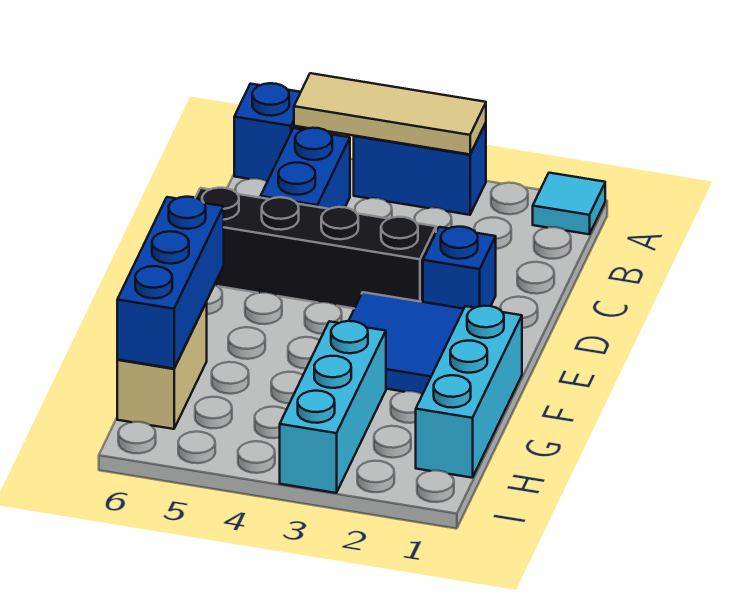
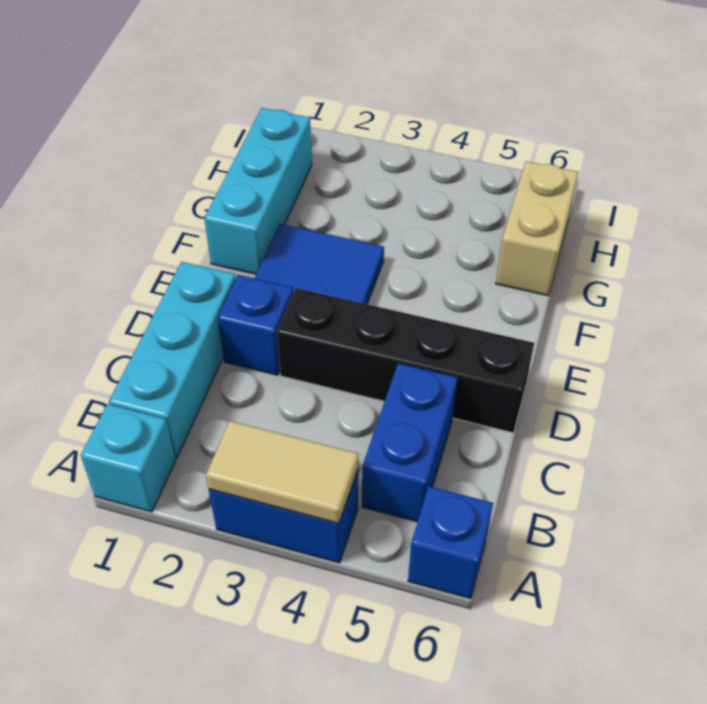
cyan 1x1 tile [533,173,605,234] -> cyan 1x1 brick [81,404,175,512]
tan 1x3 tile [294,73,486,154] -> tan 1x2 tile [206,421,358,523]
blue 1x3 brick [117,197,224,369] -> none
cyan 1x3 brick [280,321,386,493] -> cyan 1x3 brick moved to [109,262,236,459]

